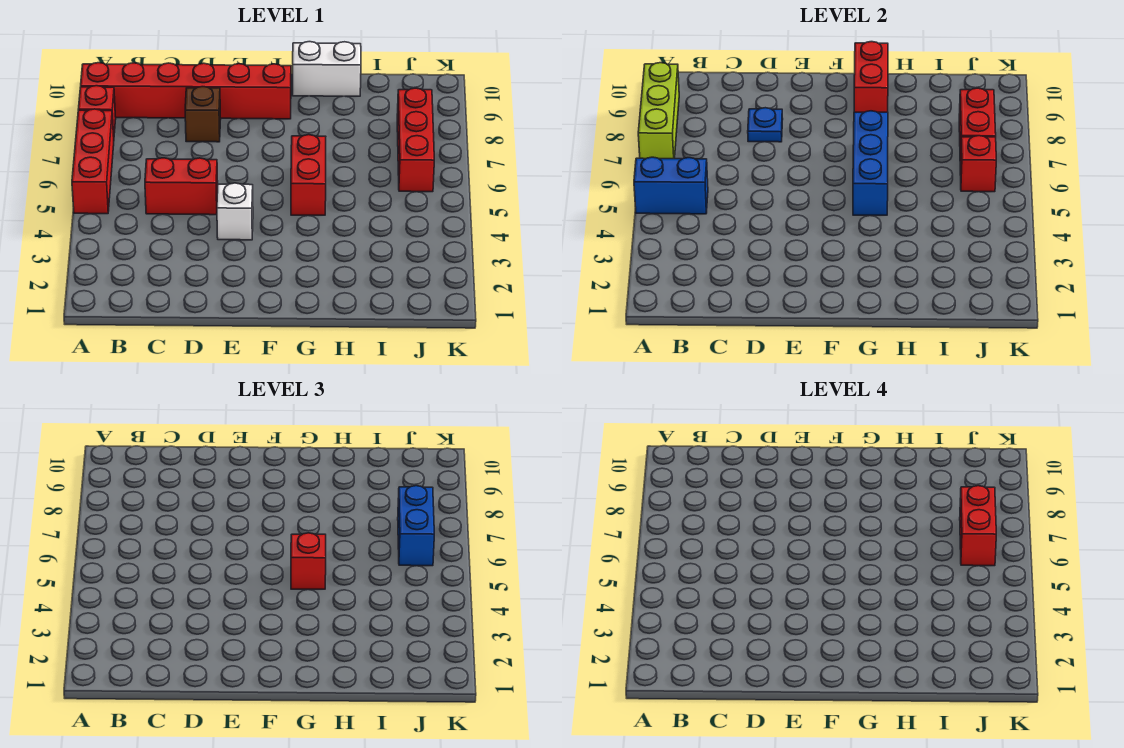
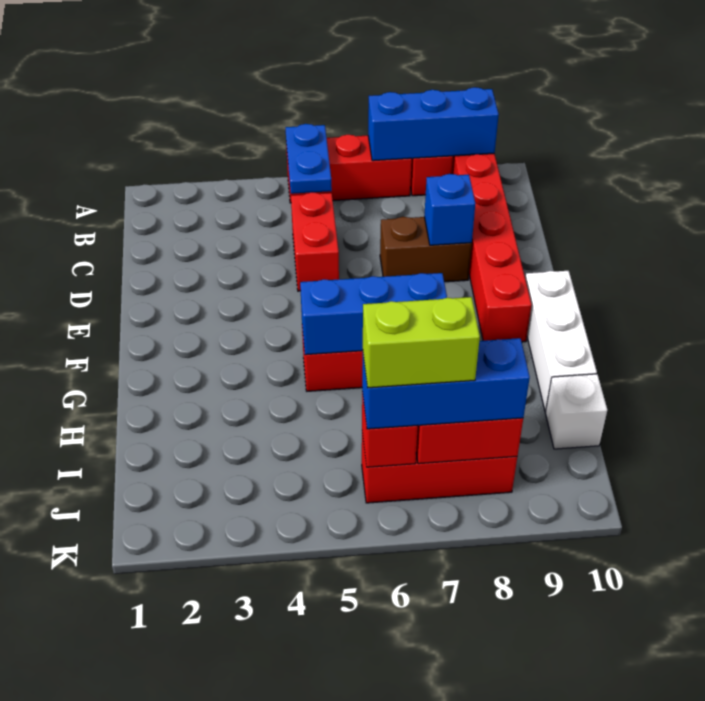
blue 1x2 brick [634,157,708,214] -> blue 1x2 plate [286,124,332,194]
lime 1x3 brick [638,63,679,159] -> blue 1x3 brick [368,87,499,161]
brown 1x1 brick [185,87,221,142] -> brown 1x2 brick [380,217,472,282]
blue 1x1 plate [748,108,783,142] -> blue 1x1 brick [424,174,475,245]
white 1x1 brick [217,183,253,240] -> white 1x1 brick moved to [545,374,607,449]
red 1x1 brick [291,533,326,589] -> none
red 1x2 brick [854,42,888,112] -> none
white 1x2 brick [293,42,361,96] -> white 1x3 brick [525,271,597,412]
blue 1x2 brick [398,486,434,566] -> blue 1x3 brick [362,338,530,429]
red 1x2 brick [960,486,996,566] -> lime 1x2 brick [363,297,480,388]

